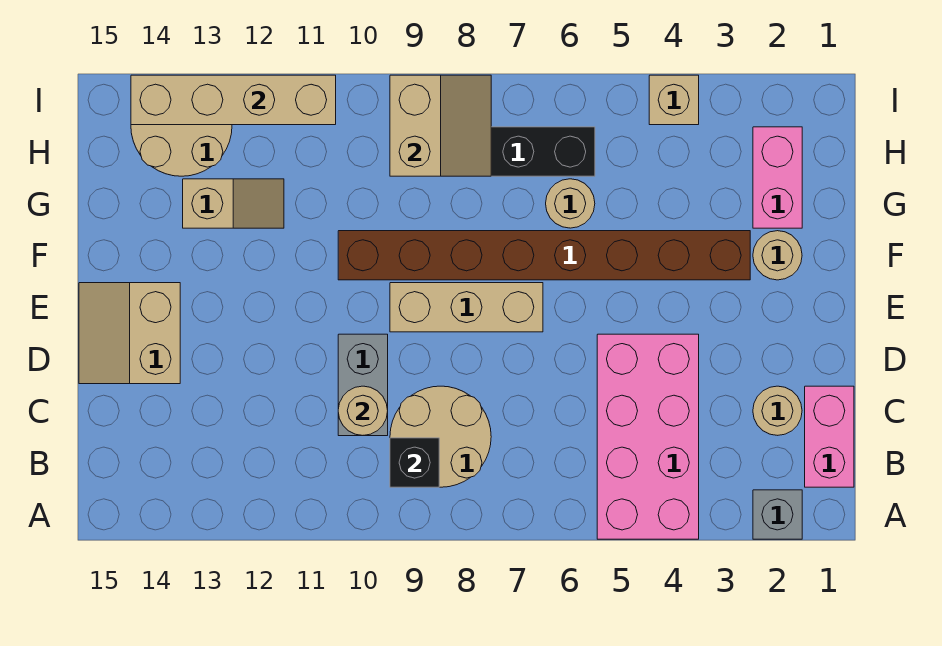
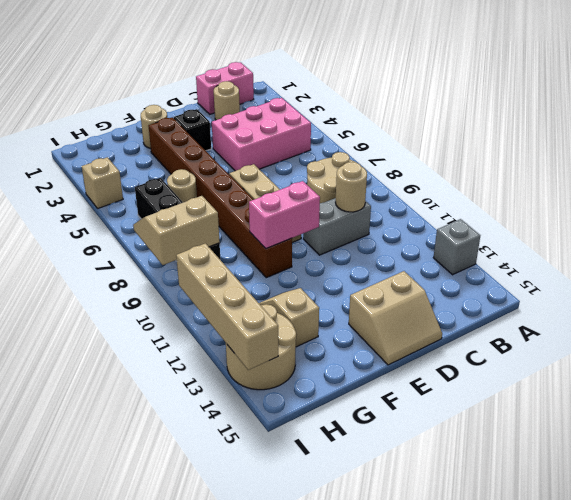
grey 1x1 brick [753,490,802,539] -> grey 1x1 brick moved to [433,219,480,275]
pink 2x4 brick [597,334,699,539] -> pink 2x3 brick [212,98,311,171]
black 1x1 brick [390,438,439,487] -> black 1x1 brick moved to [174,109,211,151]
pink 1x2 brick [753,127,802,228] -> pink 1x2 brick moved to [249,181,320,249]

